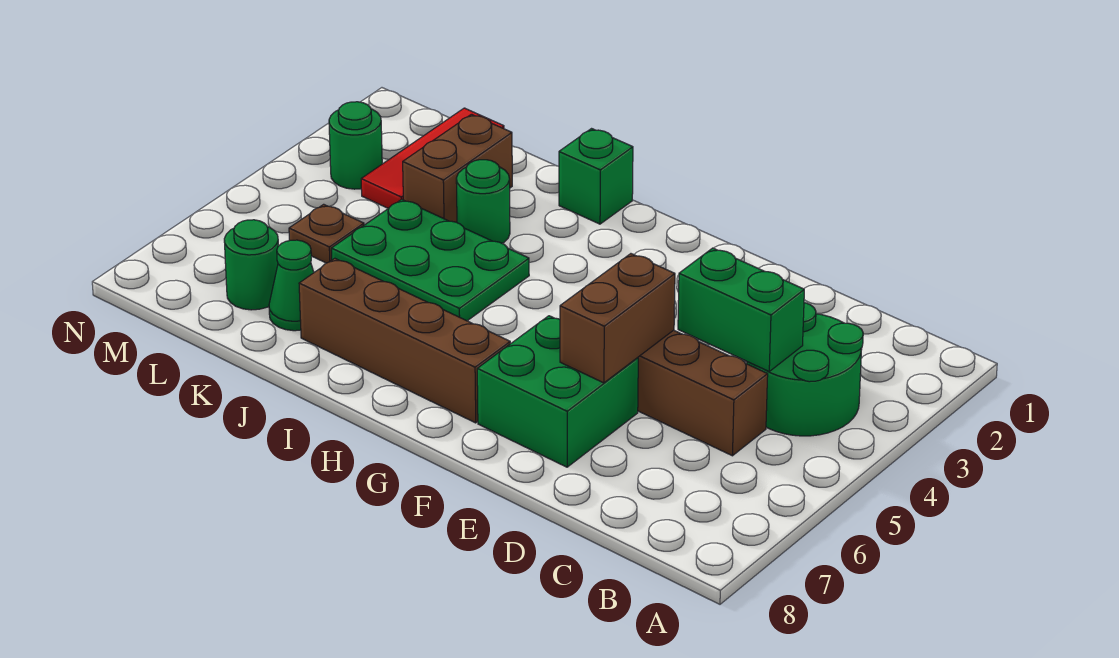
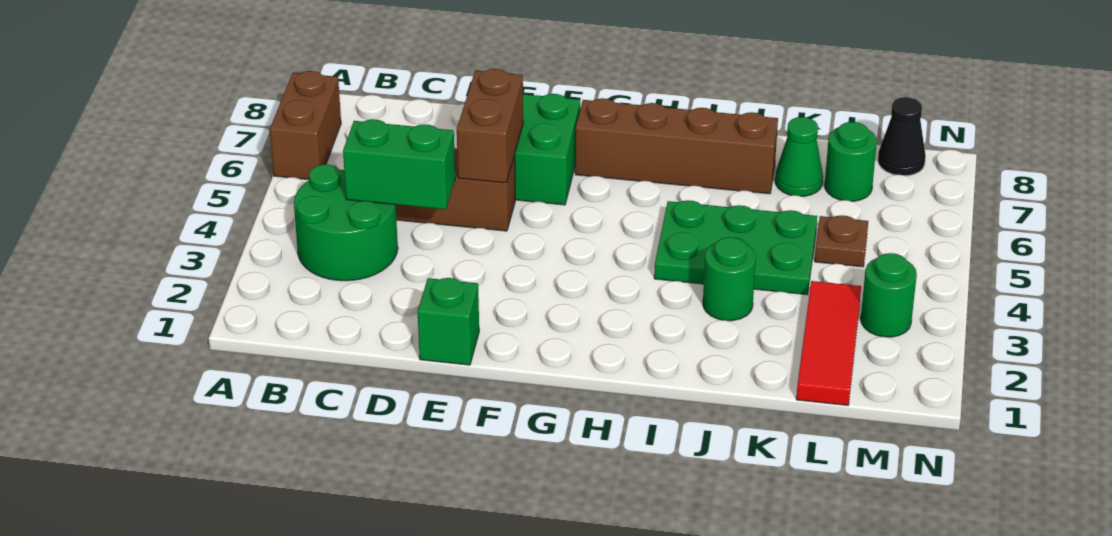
green 1x1 brick [559,129,633,224] -> green 1x1 brick moved to [418,278,479,365]
brown 1x2 brick [403,114,512,222] -> brown 1x2 brick moved to [270,71,341,180]
none -> black 1x1 cone [878,97,926,176]

